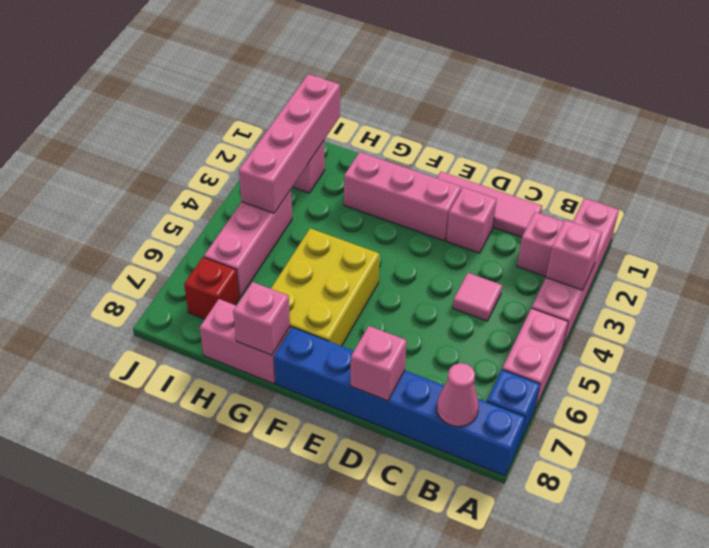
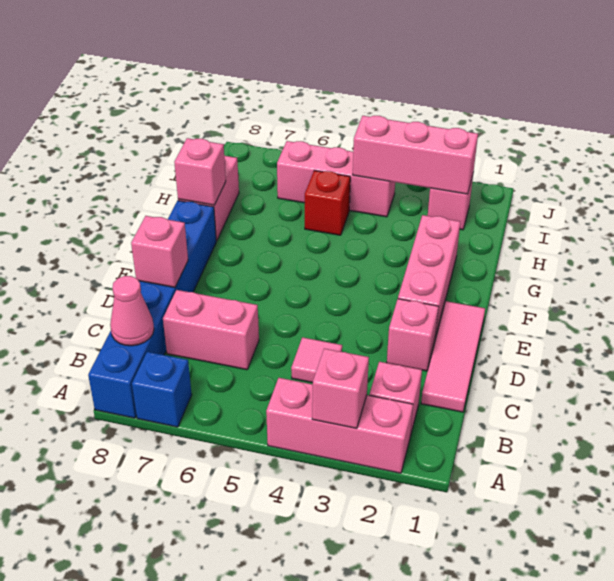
pink 1x4 brick [532,198,619,347] -> pink 1x3 brick [266,378,413,473]
pink 1x2 brick [502,308,568,409] -> pink 1x2 brick moved to [163,290,259,370]
yellow 2x3 brick [271,228,380,346] -> none
pink 1x4 brick [239,74,340,213] -> pink 1x3 brick [353,116,478,194]
red 1x1 brick [184,257,239,319] -> red 1x1 brick moved to [305,171,350,235]

